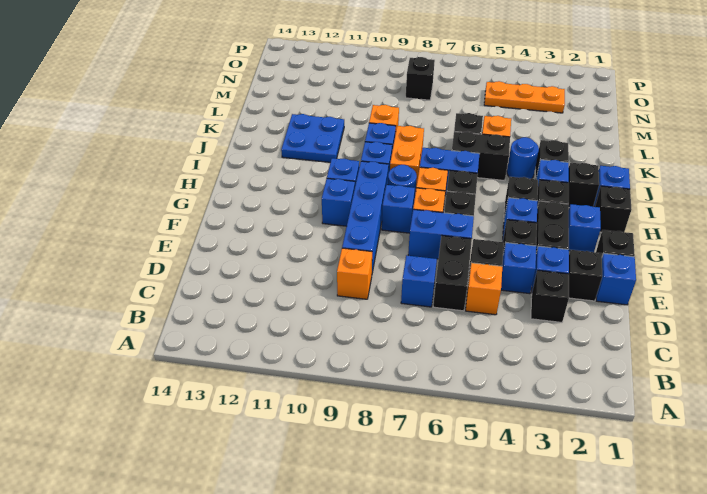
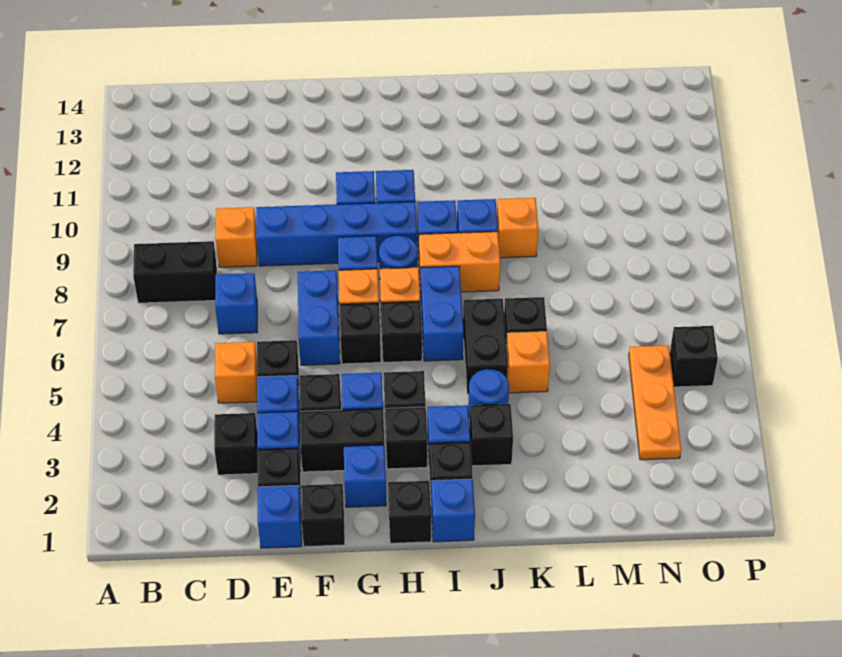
black 1x2 brick [433,236,472,311] -> black 1x2 brick moved to [133,241,217,303]
blue 2x2 plate [281,114,344,162] -> none
black 1x1 brick [406,57,435,100] -> black 1x1 brick moved to [670,326,718,387]

